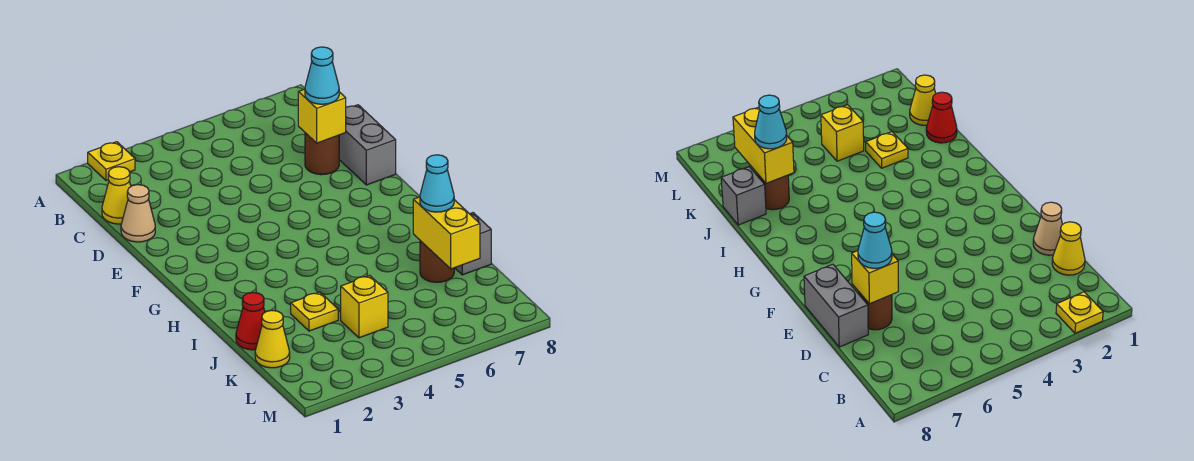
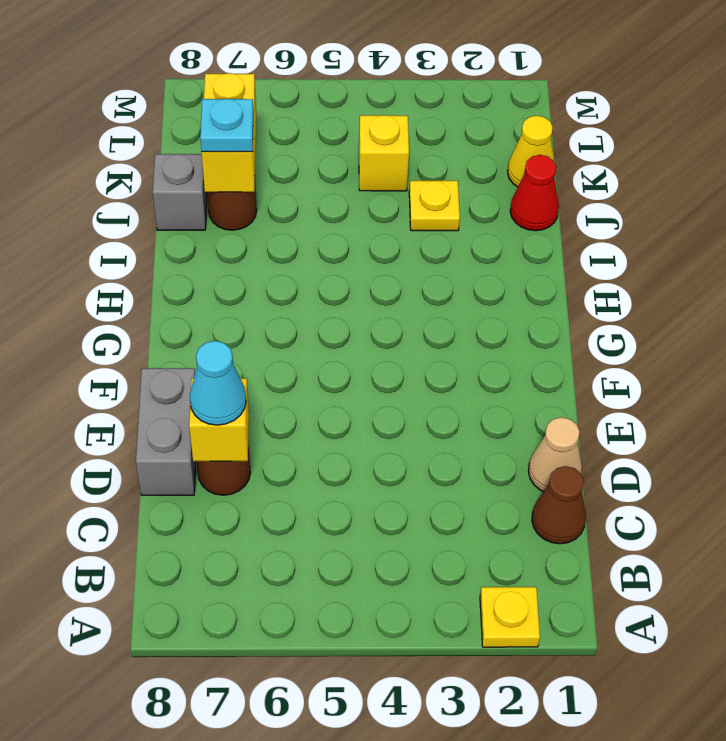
yellow 1x1 cone [102,167,131,224] -> brown 1x1 cone [532,466,586,544]
cyan 1x1 cone [420,155,454,212] -> cyan 1x1 plate [200,99,253,152]

